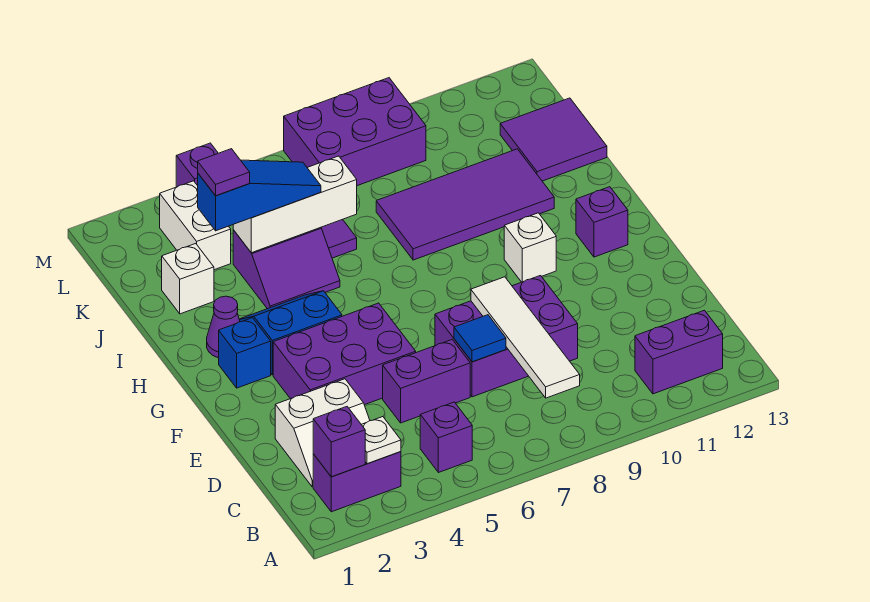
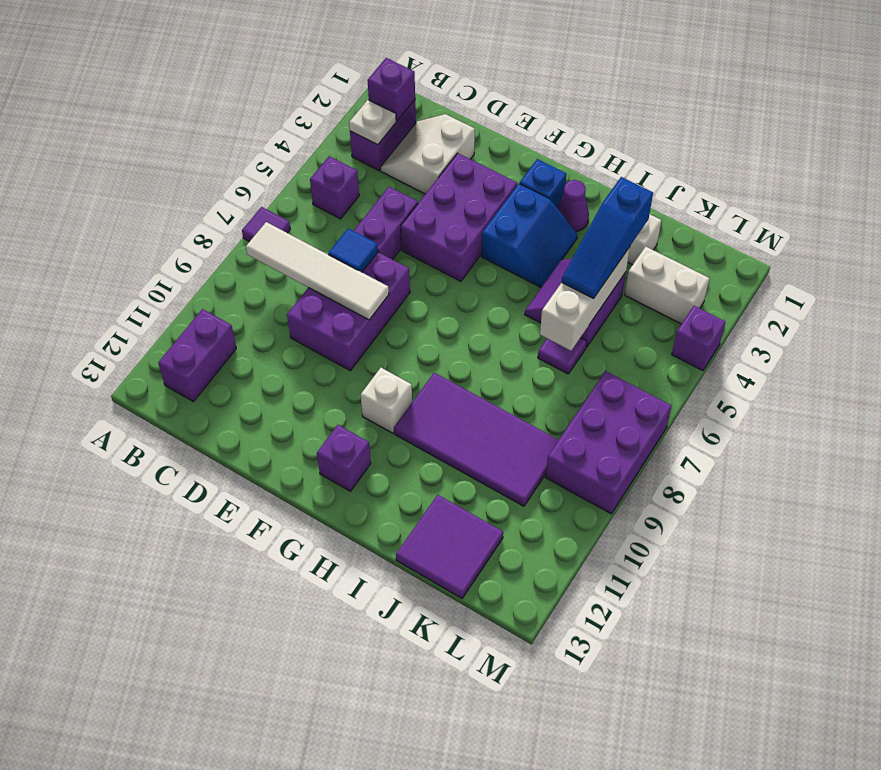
purple 2x4 tile [376,149,554,260] -> purple 2x4 tile turned to [394,373,558,506]
purple 1x1 tile [198,149,250,196] -> purple 1x1 tile moved to [242,207,290,242]

